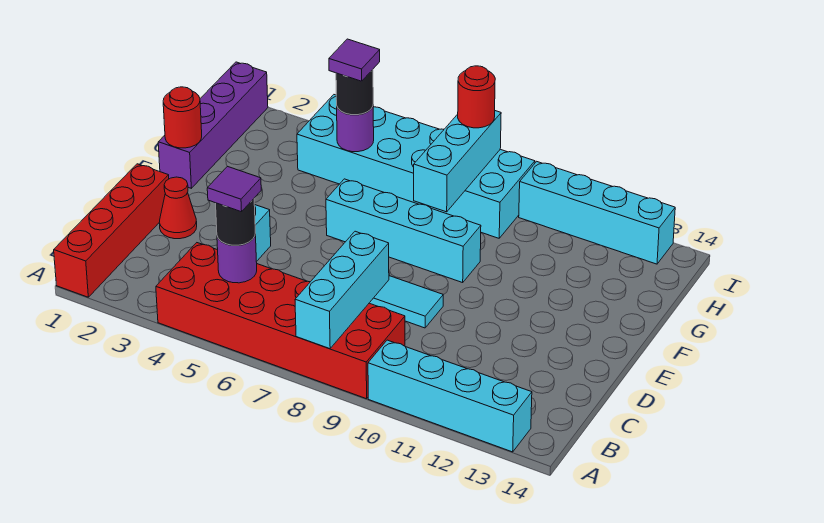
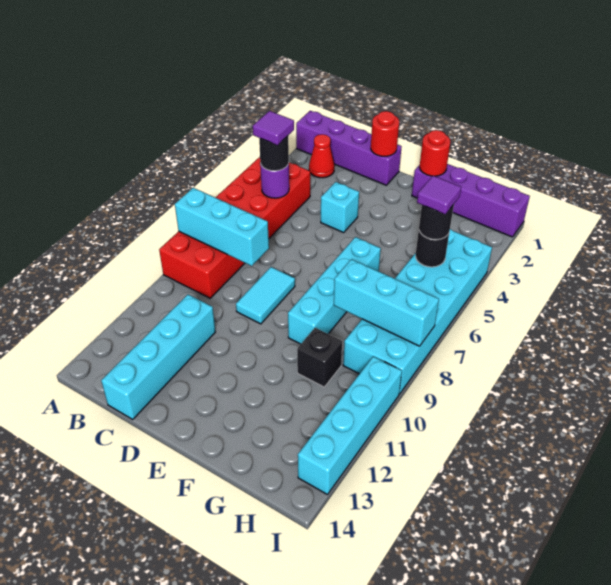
red 1x4 brick [54,164,169,297] -> purple 1x4 brick [296,111,402,185]
cyan 1x4 brick [368,340,532,452] -> cyan 1x4 brick moved to [101,295,215,419]
red 1x1 cone [159,177,197,239] -> red 1x1 cone moved to [309,134,335,178]
none -> black 1x1 brick [297,328,342,387]
purple 1x1 round brick [337,107,374,152] -> black 1x1 round brick [416,231,449,267]
red 1x1 round brick [458,66,495,128] -> red 1x1 round brick moved to [371,111,399,156]

